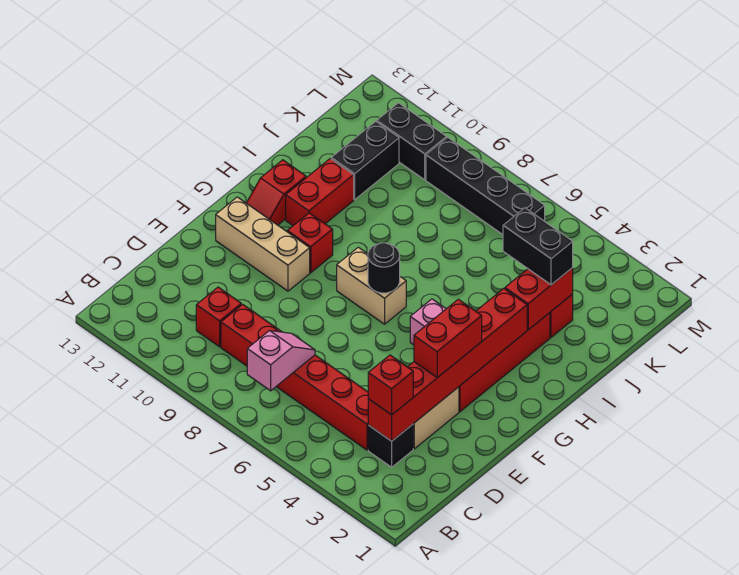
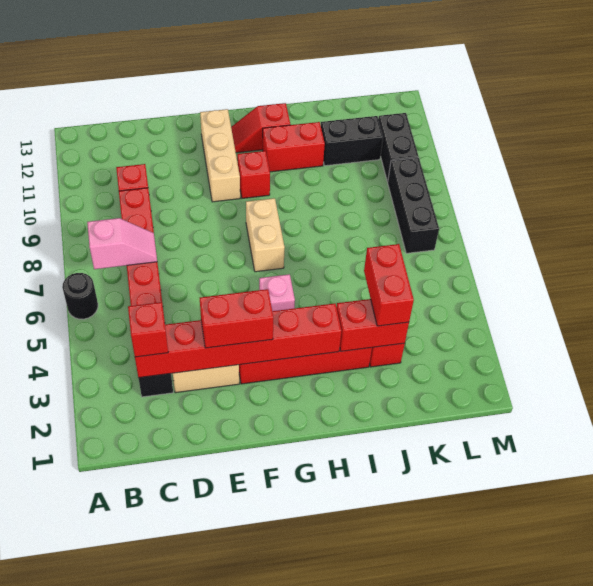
black 1x1 round brick [368,243,400,293] -> black 1x1 round brick moved to [62,273,98,319]
black 1x2 brick [503,208,573,285] -> red 1x2 brick [364,244,414,326]
black 1x4 brick [426,137,545,235] -> black 1x3 brick [388,158,439,253]

